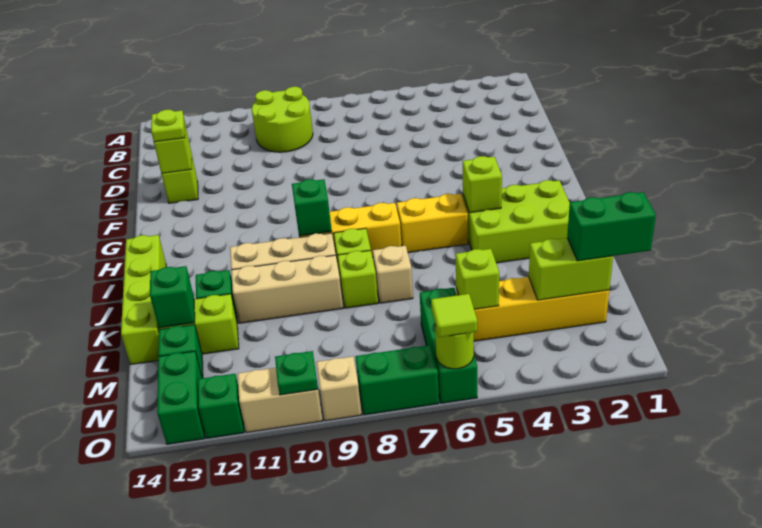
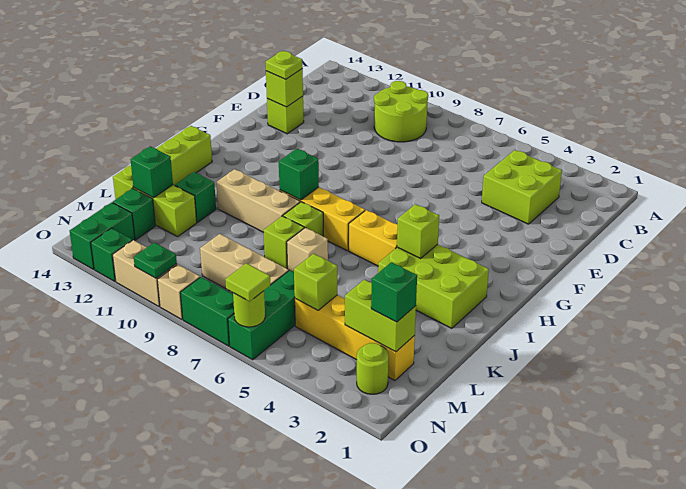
none -> lime 2x2 brick [482,150,562,224]
tan 1x3 brick [231,255,343,323] -> tan 1x3 brick moved to [200,234,289,289]
green 1x2 brick [567,192,656,261] -> green 1x1 brick [371,262,417,322]
none -> lime 1x1 round brick [357,343,389,394]

